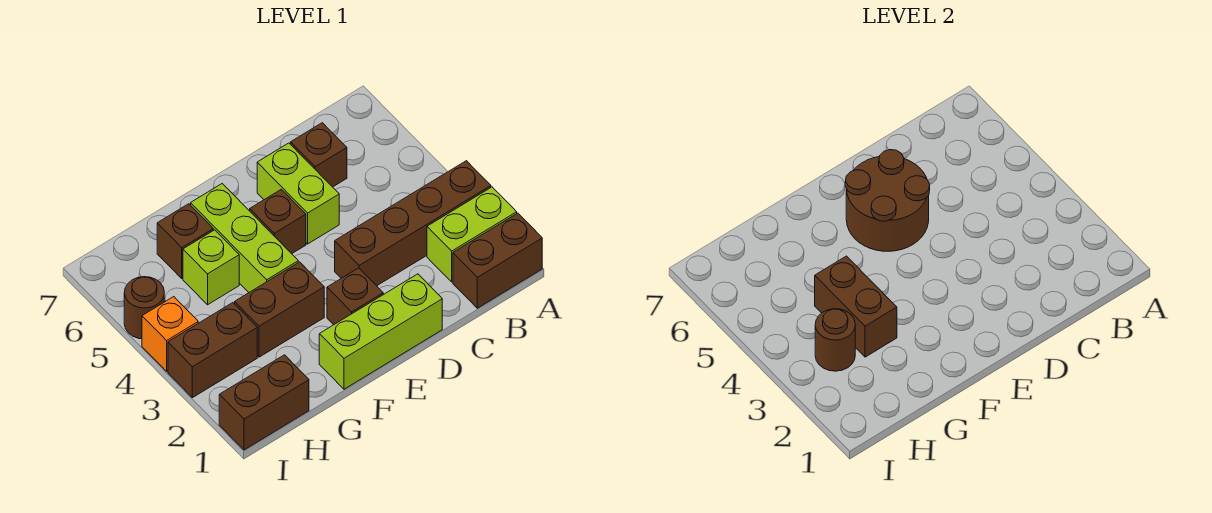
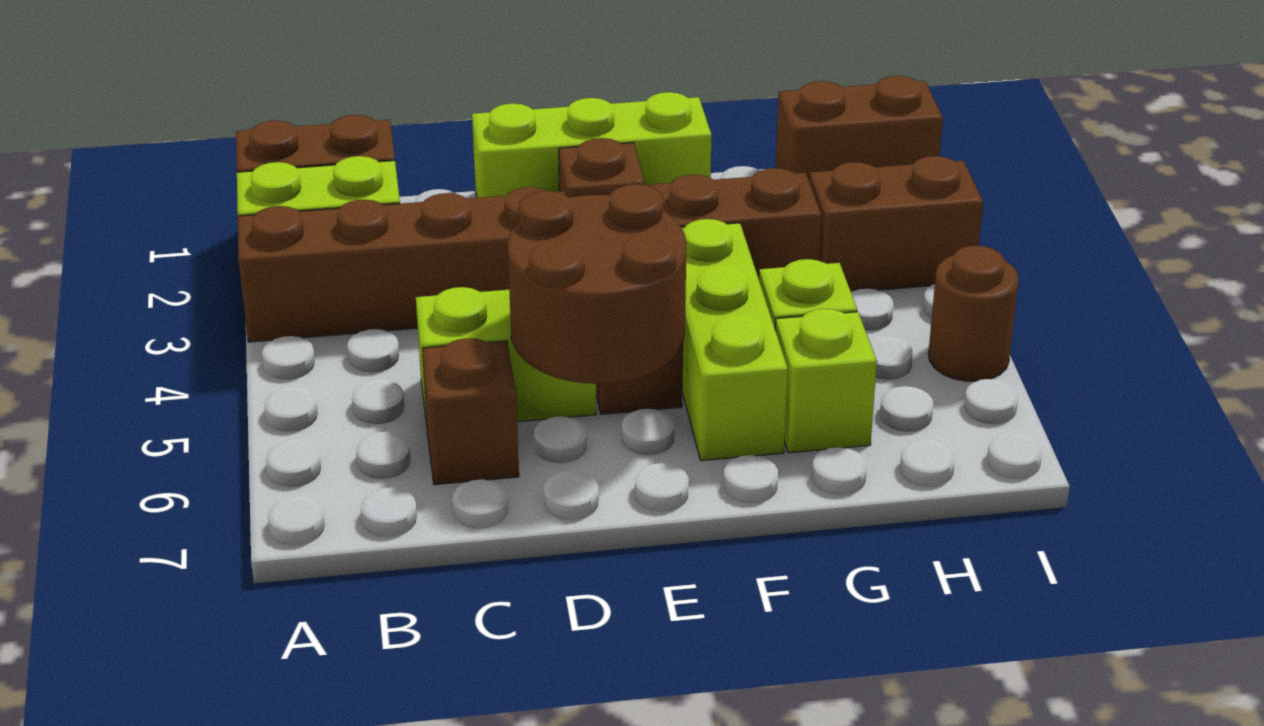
lime 1x2 brick [257,143,339,244] -> lime 1x2 brick turned to [416,287,596,424]
brown 1x2 brick [815,256,897,357] -> none
brown 1x1 brick [157,204,213,278] -> lime 1x1 brick [775,309,877,453]
brown 1x1 round brick [815,309,855,371] -> none
orange 1x1 brick [142,297,198,371] -> none

